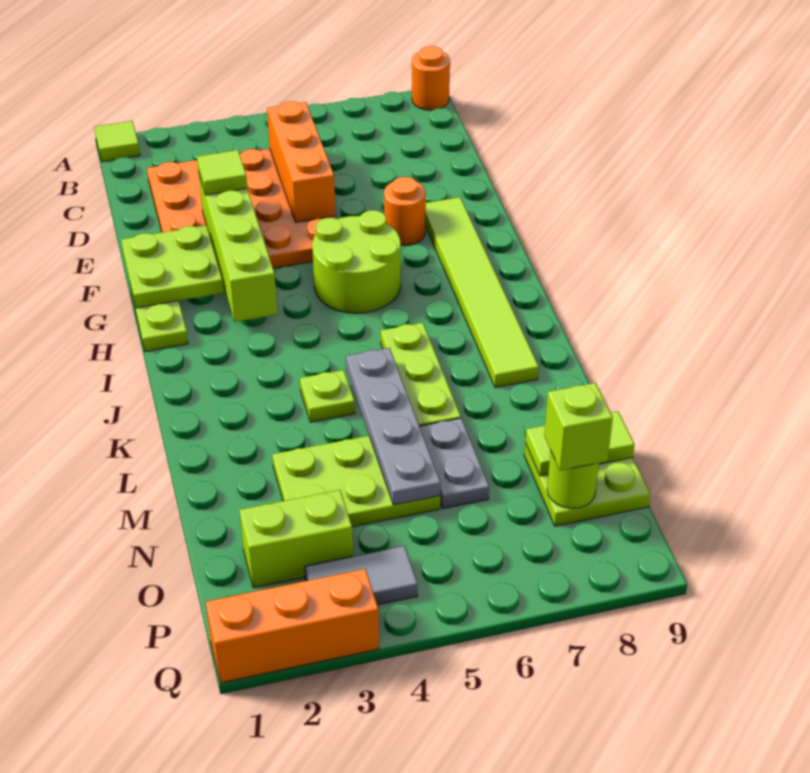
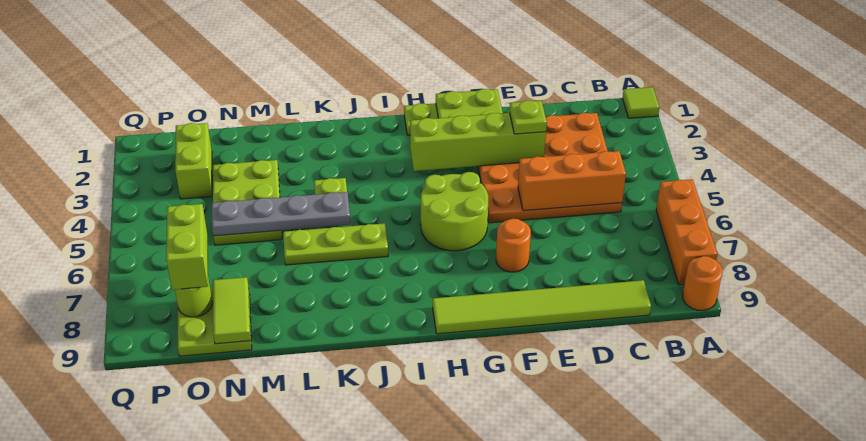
lime 1x1 tile [197,150,247,195] -> lime 1x1 plate [510,100,547,134]
lime 1x6 tile [425,197,539,388] -> lime 1x6 tile moved to [433,280,651,334]
grey 1x2 plate [420,418,489,509] -> none
lime 1x1 brick [544,383,613,471] -> lime 1x2 brick [166,204,208,290]
grey 1x2 tile [305,546,418,605] -> none
orange 1x3 brick [206,569,379,683] -> orange 1x3 brick moved to [656,179,717,285]

